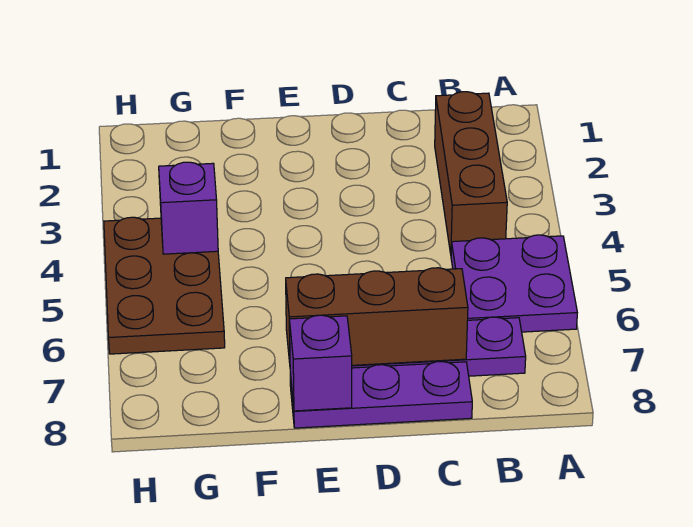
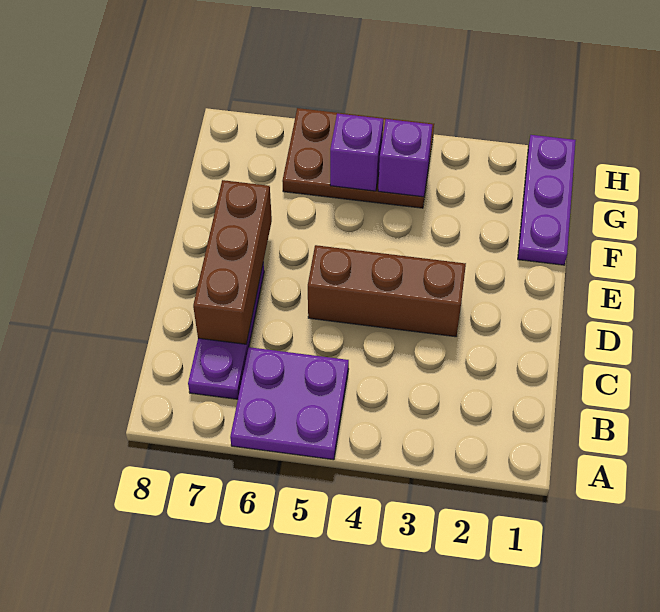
brown 1x3 brick [435,92,507,254] -> brown 1x3 brick moved to [308,245,466,337]
purple 1x3 plate [290,362,472,428] -> purple 1x3 plate moved to [518,135,576,265]
purple 1x1 brick [289,315,352,411] -> purple 1x1 brick moved to [330,114,383,191]

